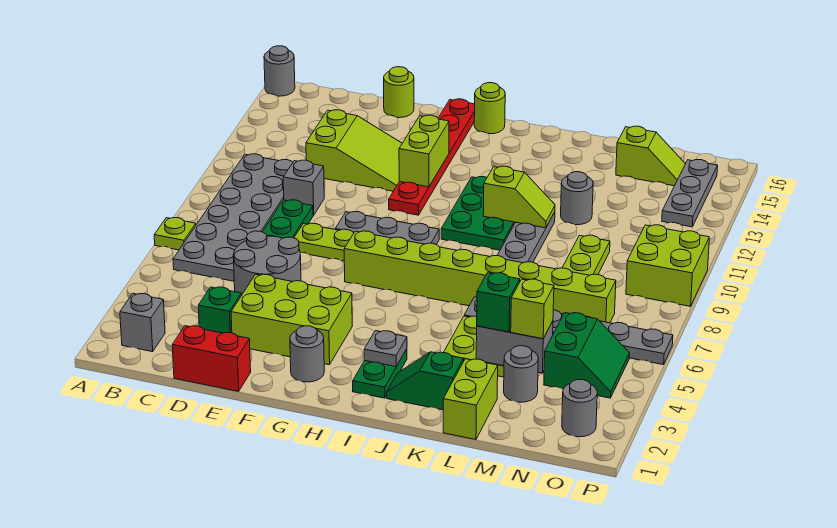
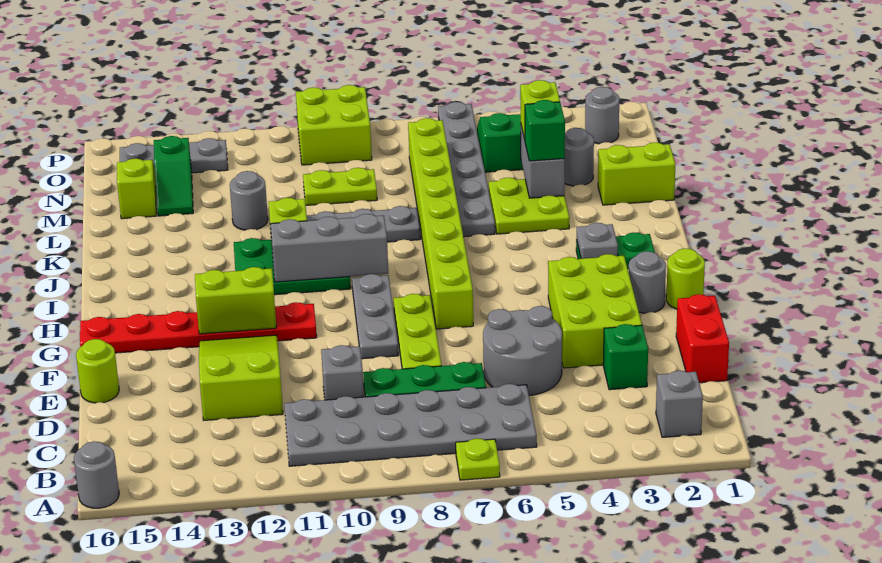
lime 1x1 round brick [474,83,505,134] -> lime 1x1 round brick moved to [666,248,705,309]
none -> grey 1x3 brick [270,214,388,282]
green 1x2 slope [386,352,464,410] -> green 1x2 slope moved to [154,136,193,216]

